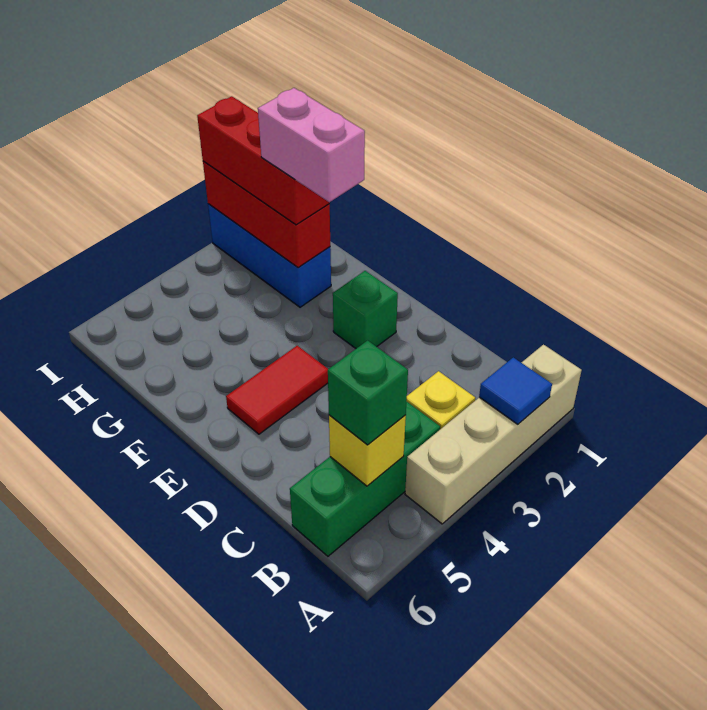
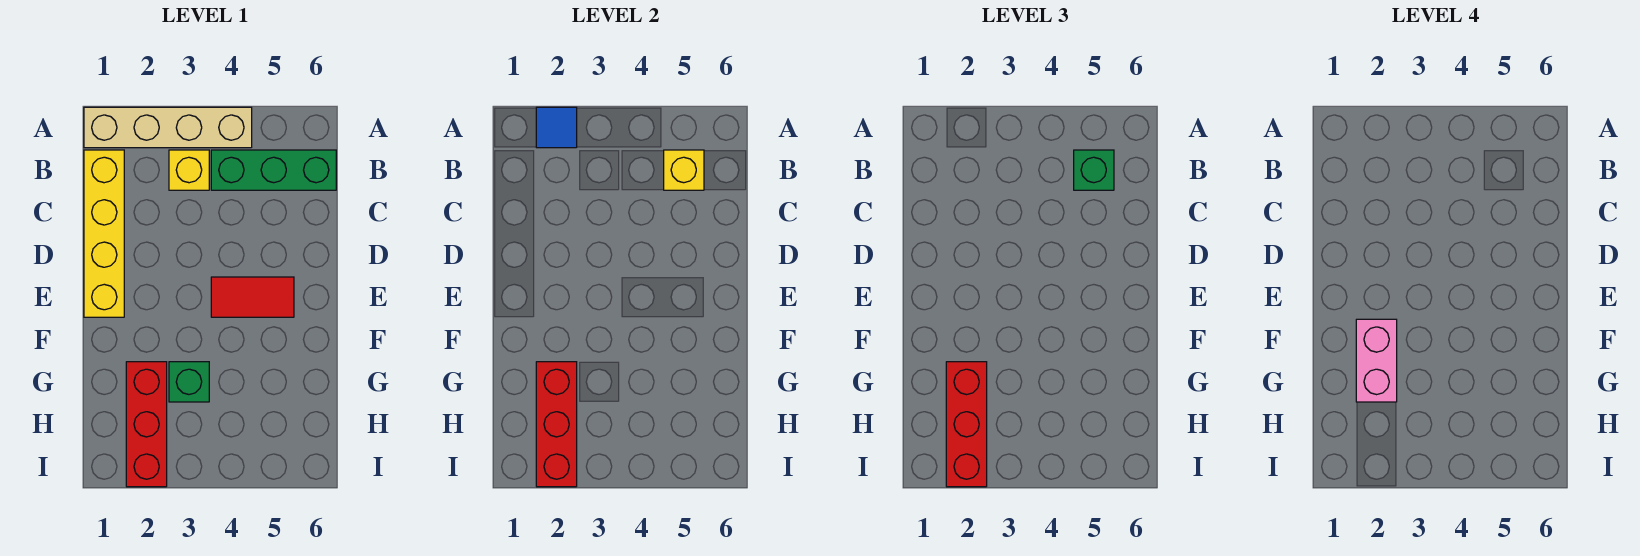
none -> yellow 1x4 brick [84,150,124,317]
green 1x1 brick [333,271,398,348] -> green 1x1 brick moved to [169,362,209,402]
blue 1x3 brick [208,204,331,307] -> red 1x3 brick [126,362,167,487]

